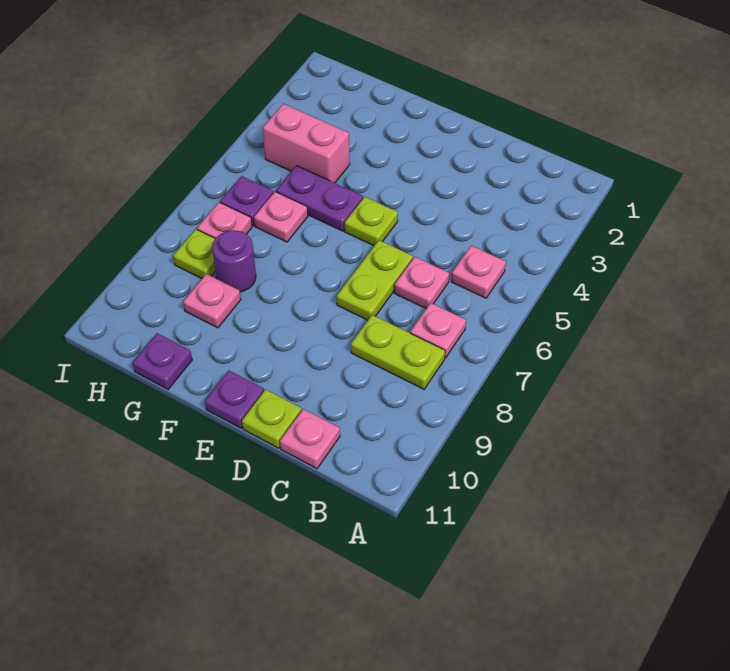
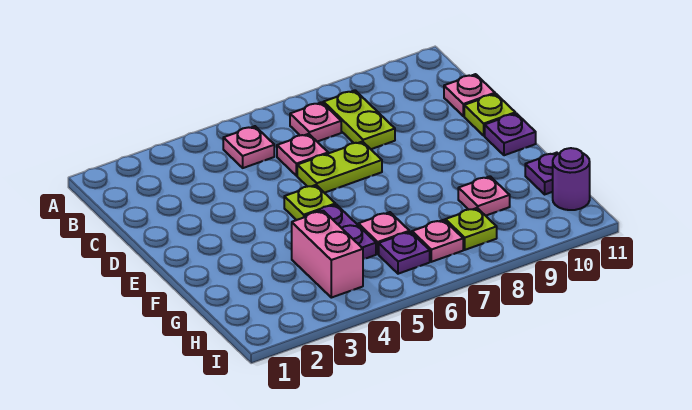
purple 1x1 round brick [212,230,256,292] -> purple 1x1 round brick moved to [553,148,590,210]

